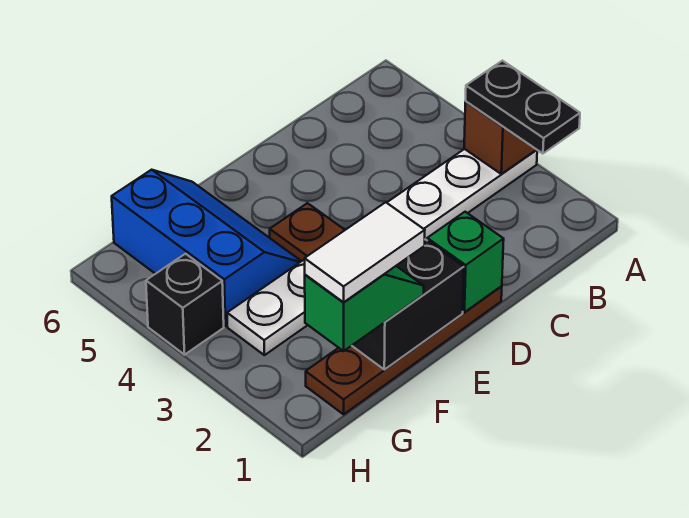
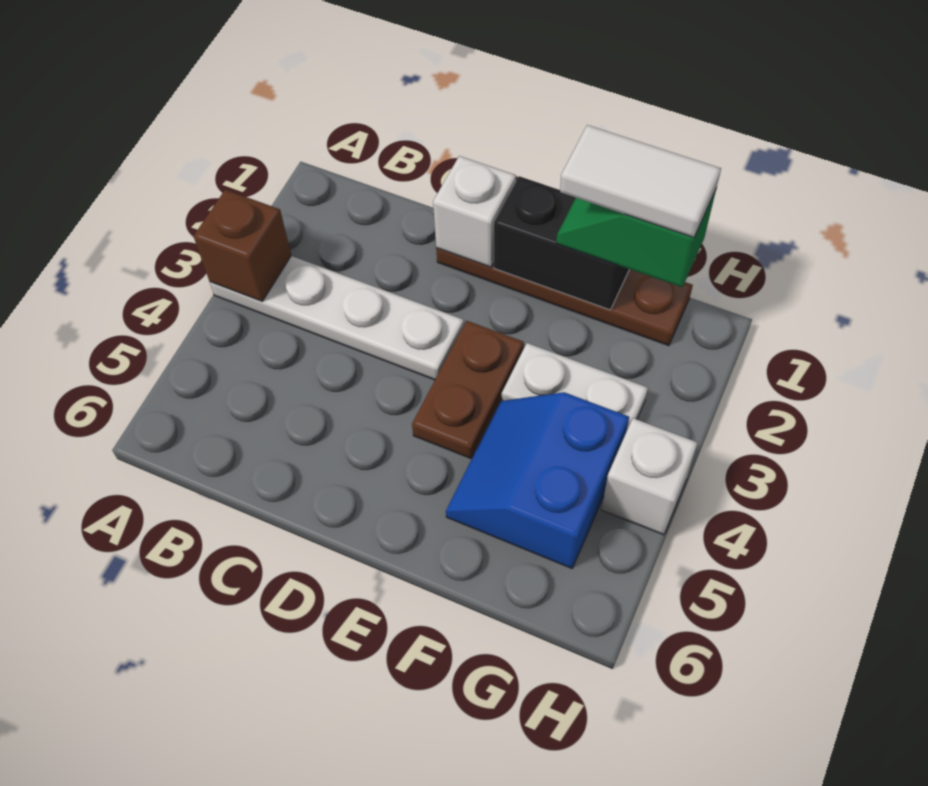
black 1x2 plate [466,61,580,154] -> none
green 1x1 brick [427,212,504,312] -> white 1x1 brick [433,156,516,267]
blue 2x3 slope [112,170,301,326] -> blue 2x2 slope [446,392,629,568]
black 1x1 brick [146,254,224,355] -> white 1x1 brick [602,418,697,535]

